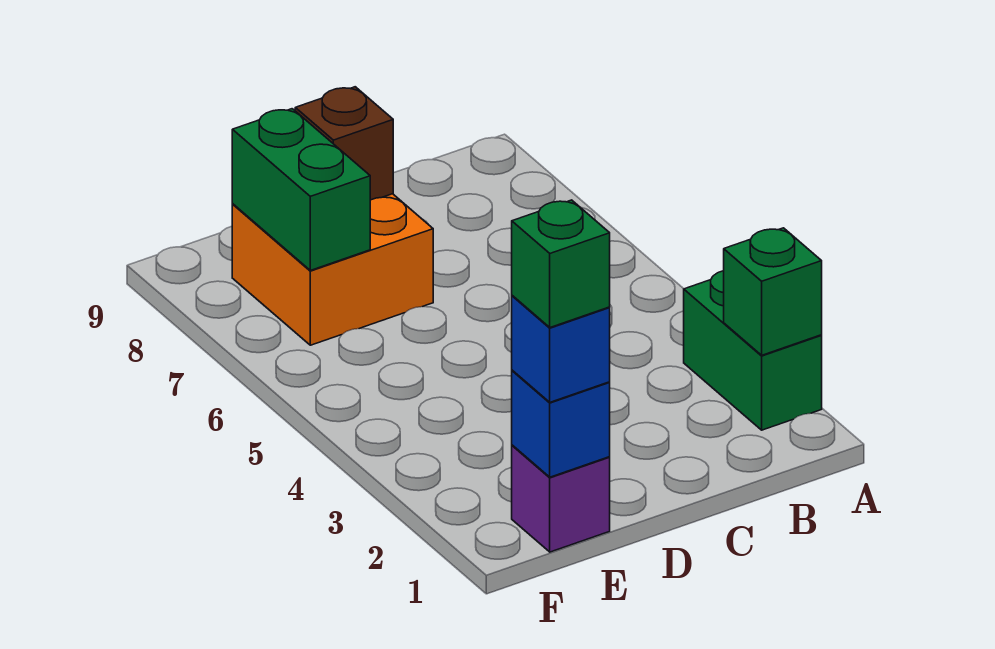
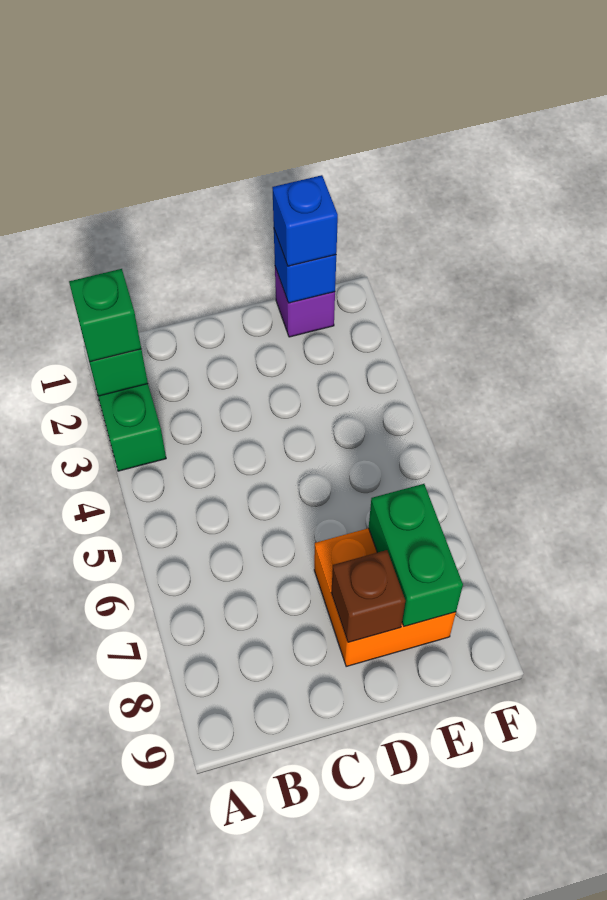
green 1x1 brick [512,200,610,327] -> green 1x1 brick moved to [69,269,141,362]

